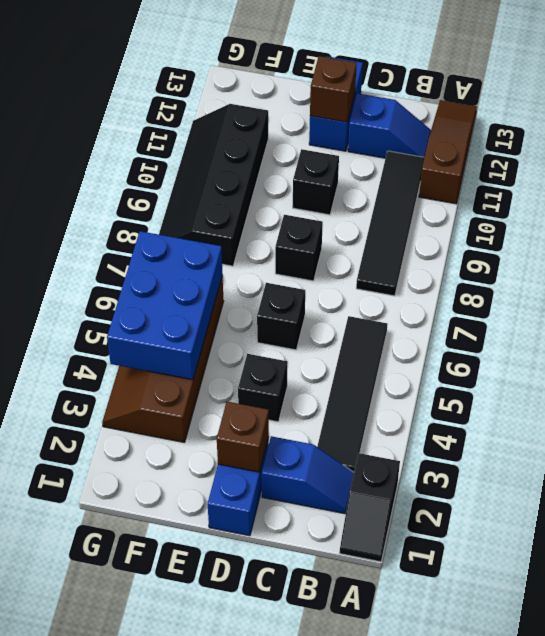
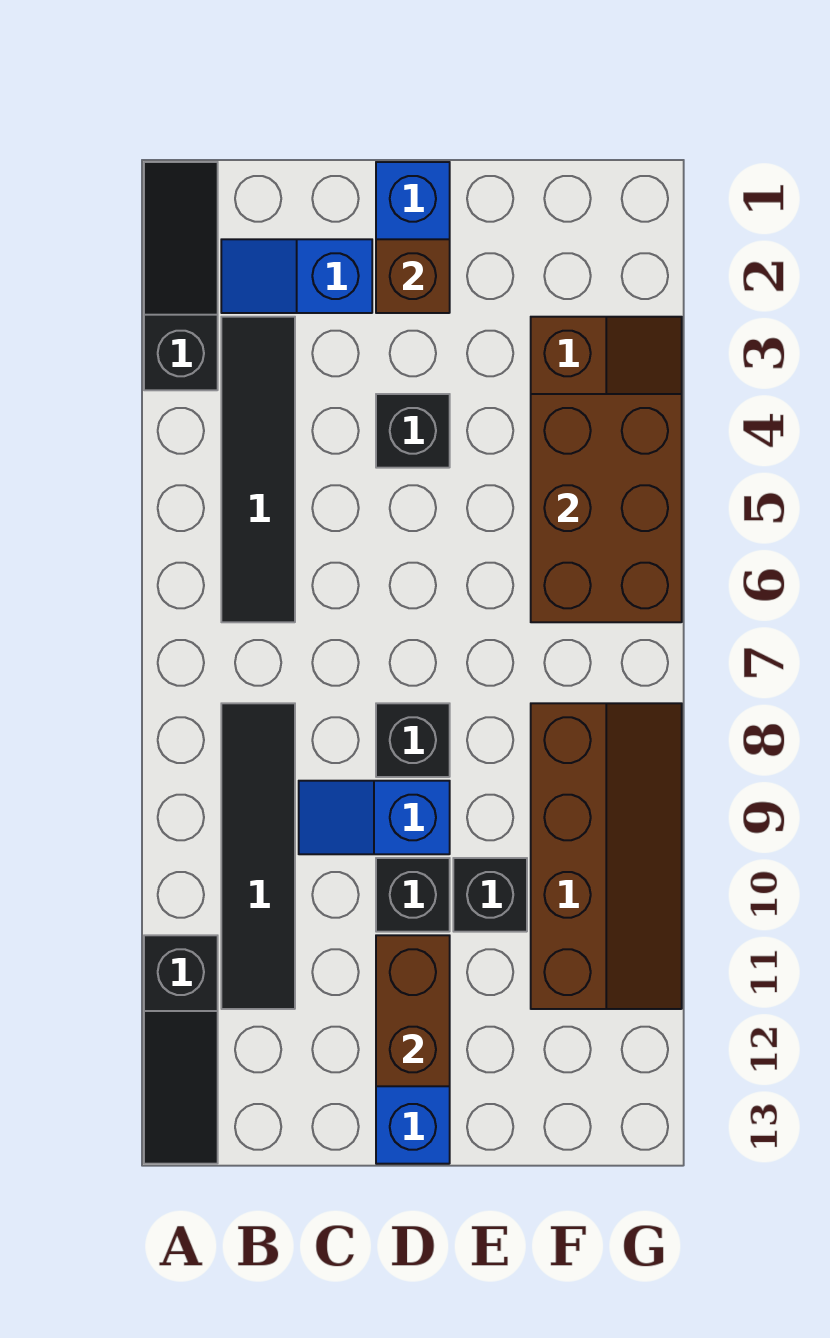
black 1x2 slope [340,453,400,562] -> black 1x3 slope [144,162,218,390]
brown 1x3 slope [419,100,477,204] -> black 1x3 slope [144,935,218,1164]
blue 1x2 slope [348,93,431,158] -> blue 1x2 slope moved to [299,781,450,854]
black 1x1 brick [257,283,305,350] -> black 1x1 brick moved to [453,858,527,932]
brown 1x1 brick [310,56,357,122] -> brown 1x2 brick [376,935,450,1086]
blue 2x3 brick [107,231,222,380] -> brown 2x3 brick [531,394,682,622]
black 2x4 slope [159,104,268,266] -> brown 2x4 slope [531,703,682,1009]

